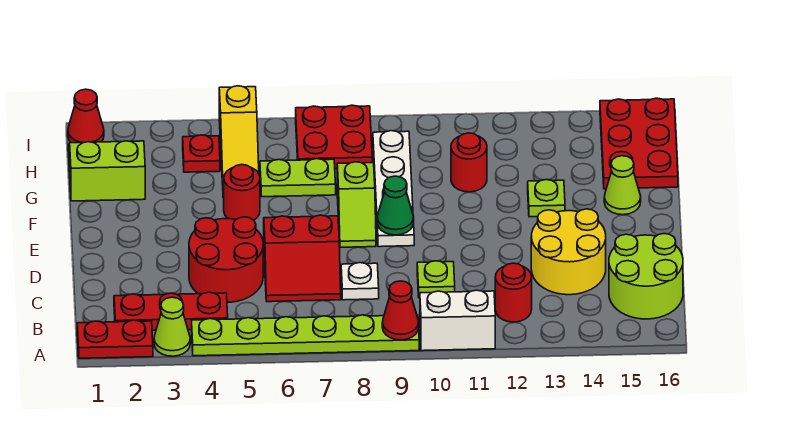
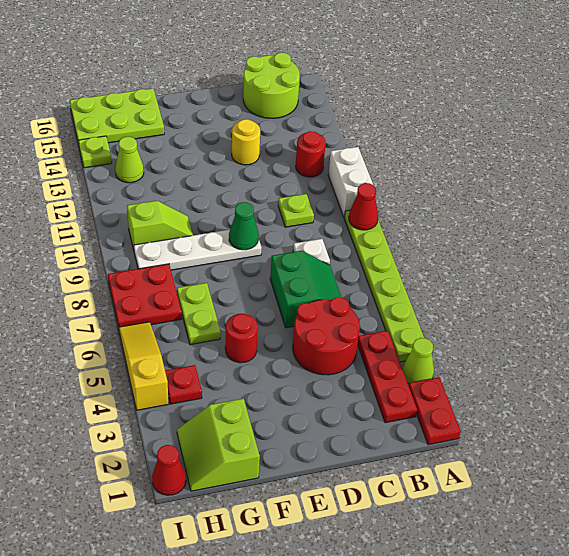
red 2x2 slope [264,215,341,302] -> green 2x2 slope [270,251,341,328]
yellow 2x2 round brick [531,209,606,295] -> yellow 1x1 round brick [232,119,260,165]
lime 1x2 slope [337,162,376,247] -> lime 1x2 slope moved to [127,201,193,250]
lime 1x1 plate [528,180,565,217] -> lime 1x1 plate moved to [78,136,112,168]
lime 1x1 cone [604,156,641,215] -> lime 1x1 cone moved to [115,137,144,183]
yellow 1x3 slope [219,86,259,198] -> yellow 1x3 slope turned to [119,322,169,410]
red 1x1 round brick [451,133,487,192] -> none
red 2x3 plate [600,98,678,189] -> lime 2x3 plate [70,88,164,144]

